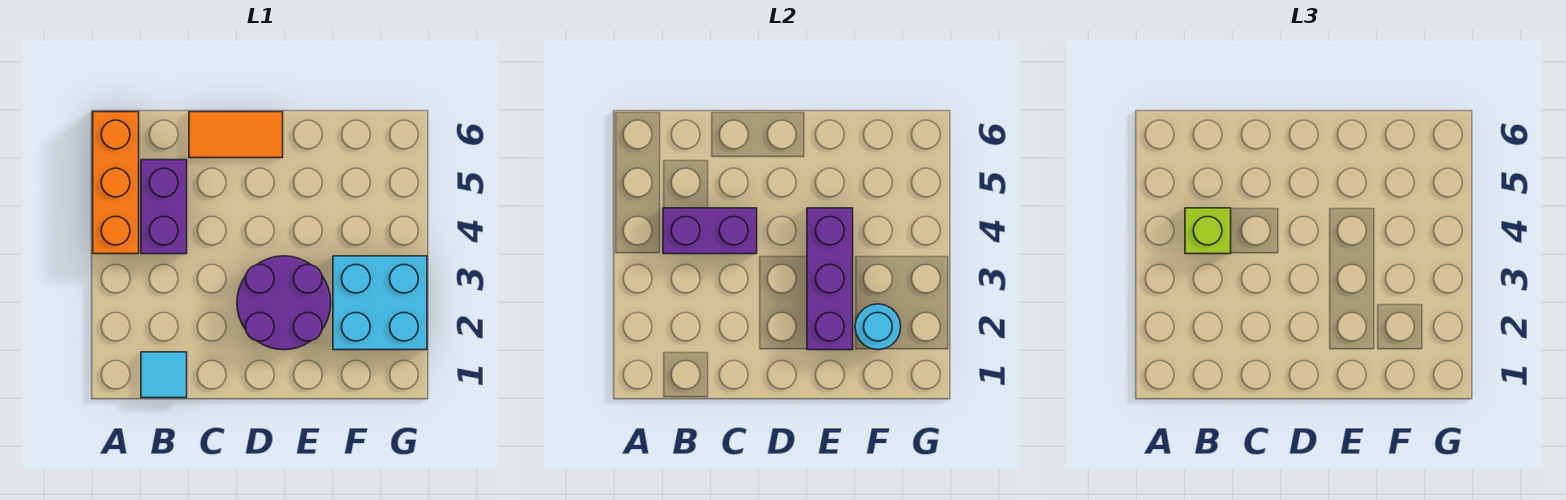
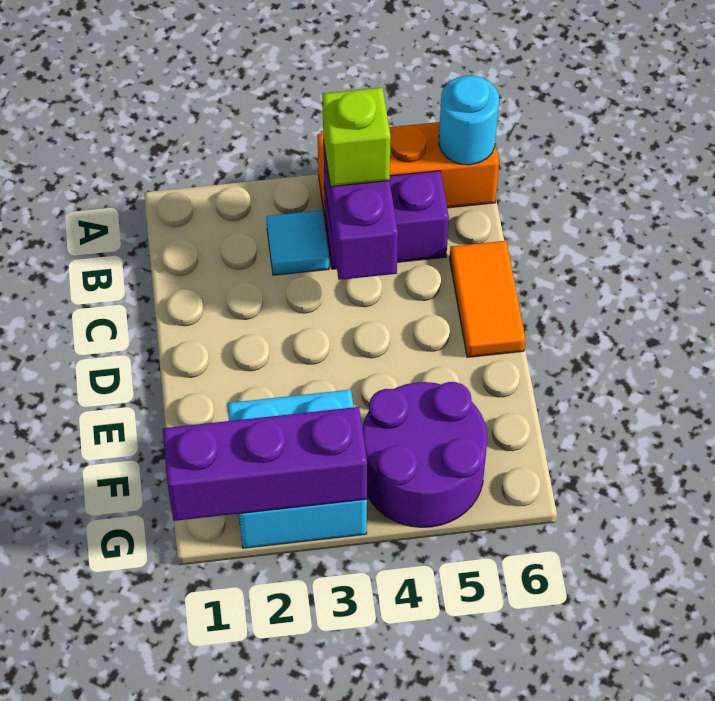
cyan 1x1 tile [141,352,187,398] -> cyan 1x1 tile moved to [266,210,329,275]
purple 2x2 round brick [237,256,331,350] -> purple 2x2 round brick moved to [362,382,488,527]
purple 1x3 brick [807,208,853,350] -> purple 1x3 brick moved to [163,407,367,521]
cyan 1x1 round brick [855,304,901,350] -> cyan 1x1 round brick moved to [439,76,499,165]

